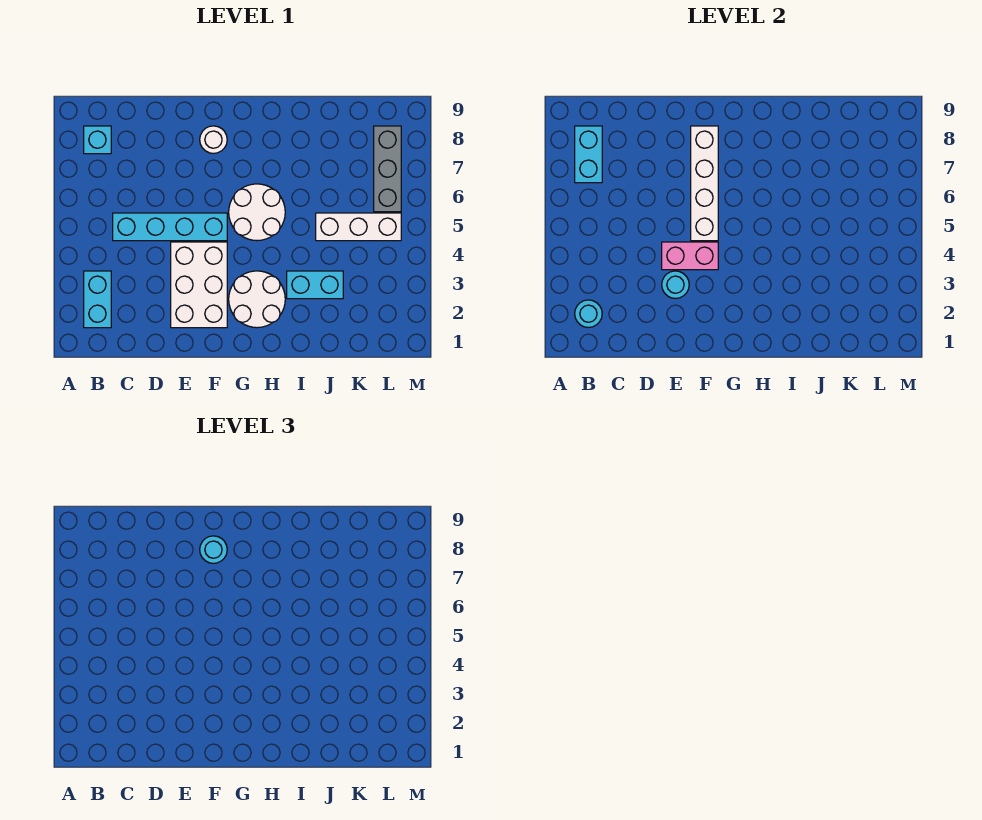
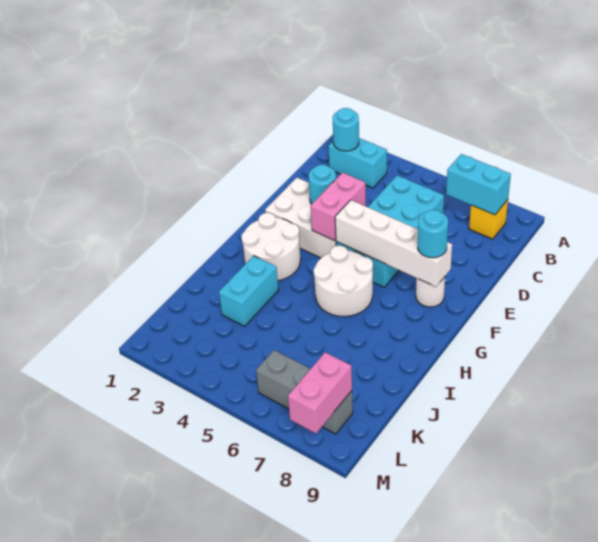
cyan 1x1 brick [84,126,111,154] -> yellow 1x1 brick [469,200,508,239]
cyan 1x4 brick [113,213,227,241] -> cyan 2x4 brick [336,176,444,287]
white 1x3 brick [316,213,401,241] -> none
none -> pink 1x2 brick [288,352,352,433]

